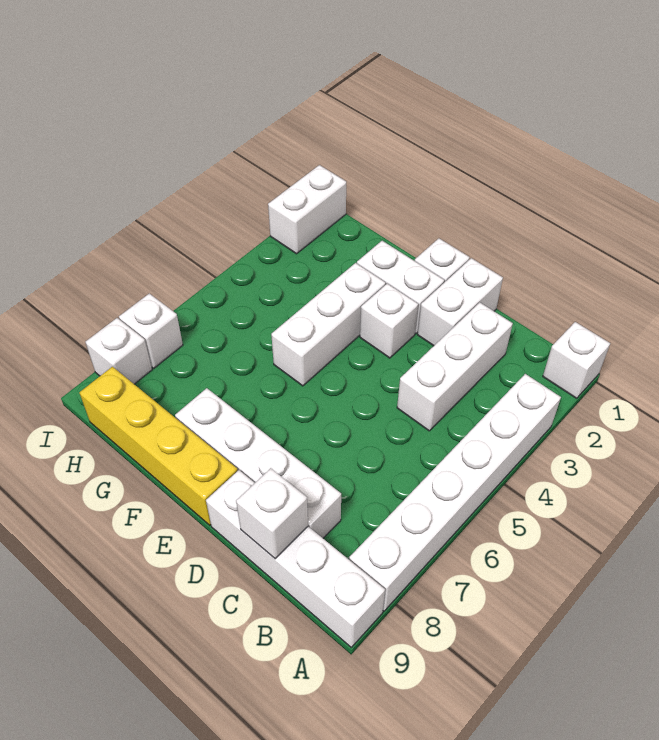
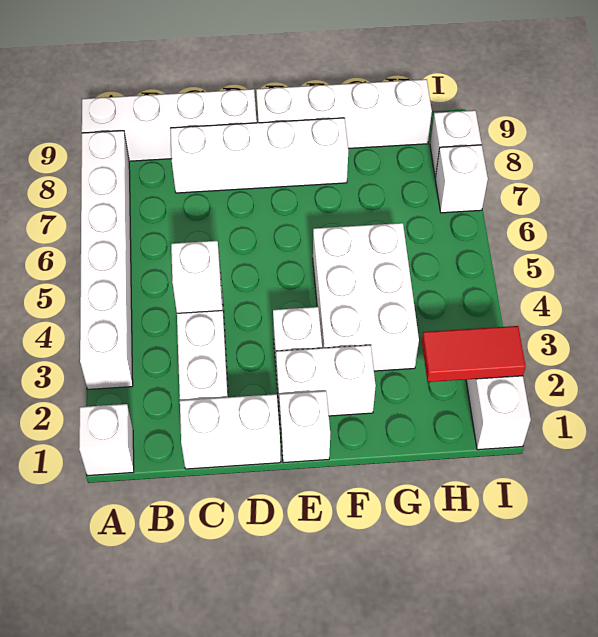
white 1x1 brick [236,468,308,559] -> white 1x1 brick moved to [171,241,222,313]
white 1x2 brick [418,258,503,346] -> white 1x2 brick turned to [180,394,281,469]
yellow 1x4 brick [79,367,238,525] -> white 1x4 brick [256,79,432,148]
white 1x3 brick [271,263,386,386] -> white 2x3 brick [313,223,419,371]
none -> red 1x2 tile [422,326,526,382]

